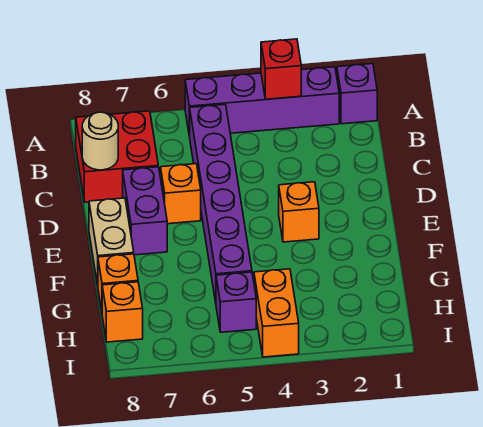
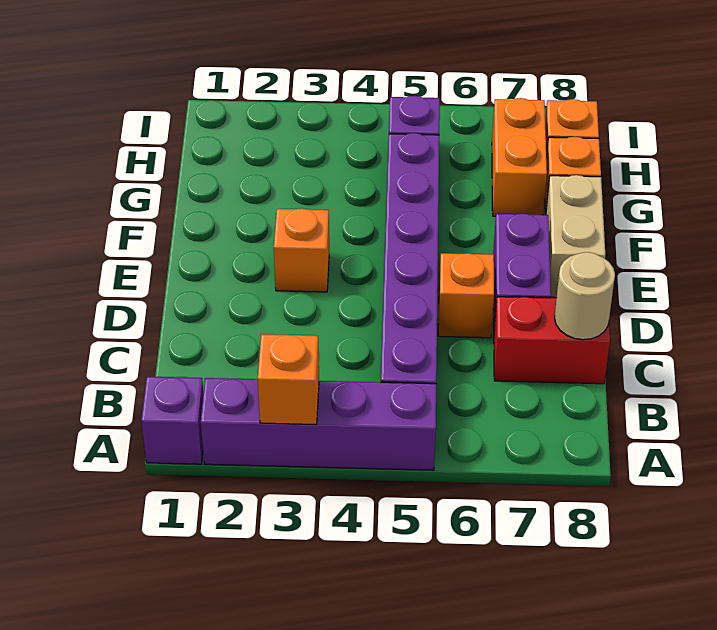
red 1x1 brick [261,39,301,99] -> orange 1x1 brick [258,334,319,425]
red 2x2 brick [76,111,158,202] -> red 1x2 brick [494,297,610,384]
orange 1x2 brick [254,269,299,357] -> orange 1x2 brick moved to [492,98,547,216]

